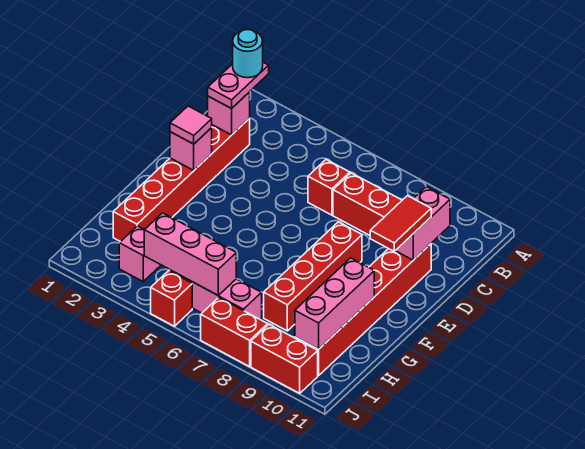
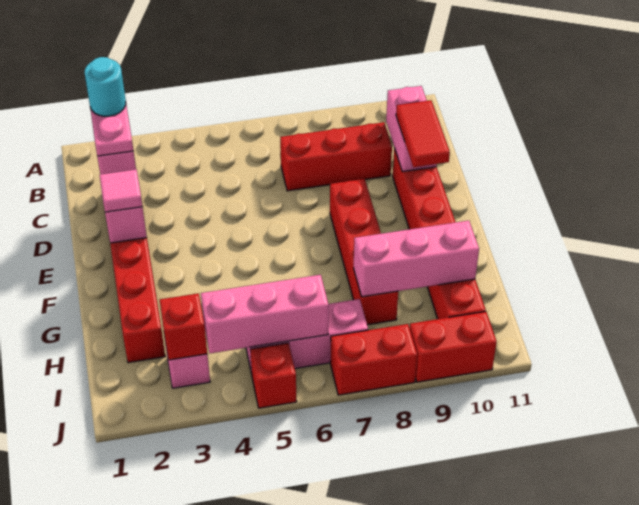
red 1x1 brick [308,160,350,215] -> red 1x1 brick moved to [160,293,207,360]
pink 1x3 brick [295,258,374,349] -> pink 1x3 brick turned to [354,221,479,297]

